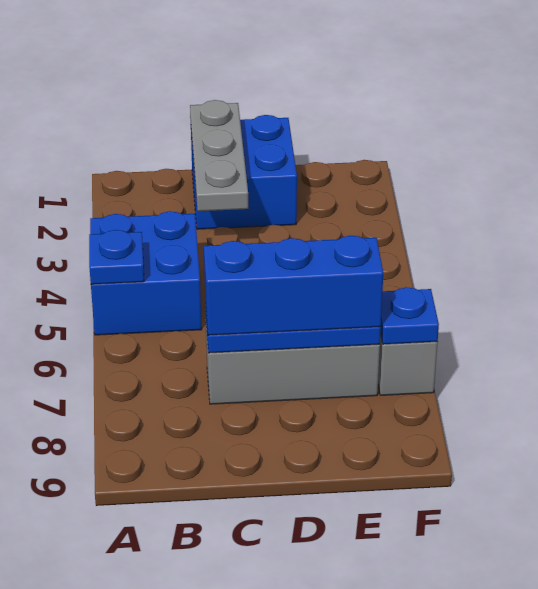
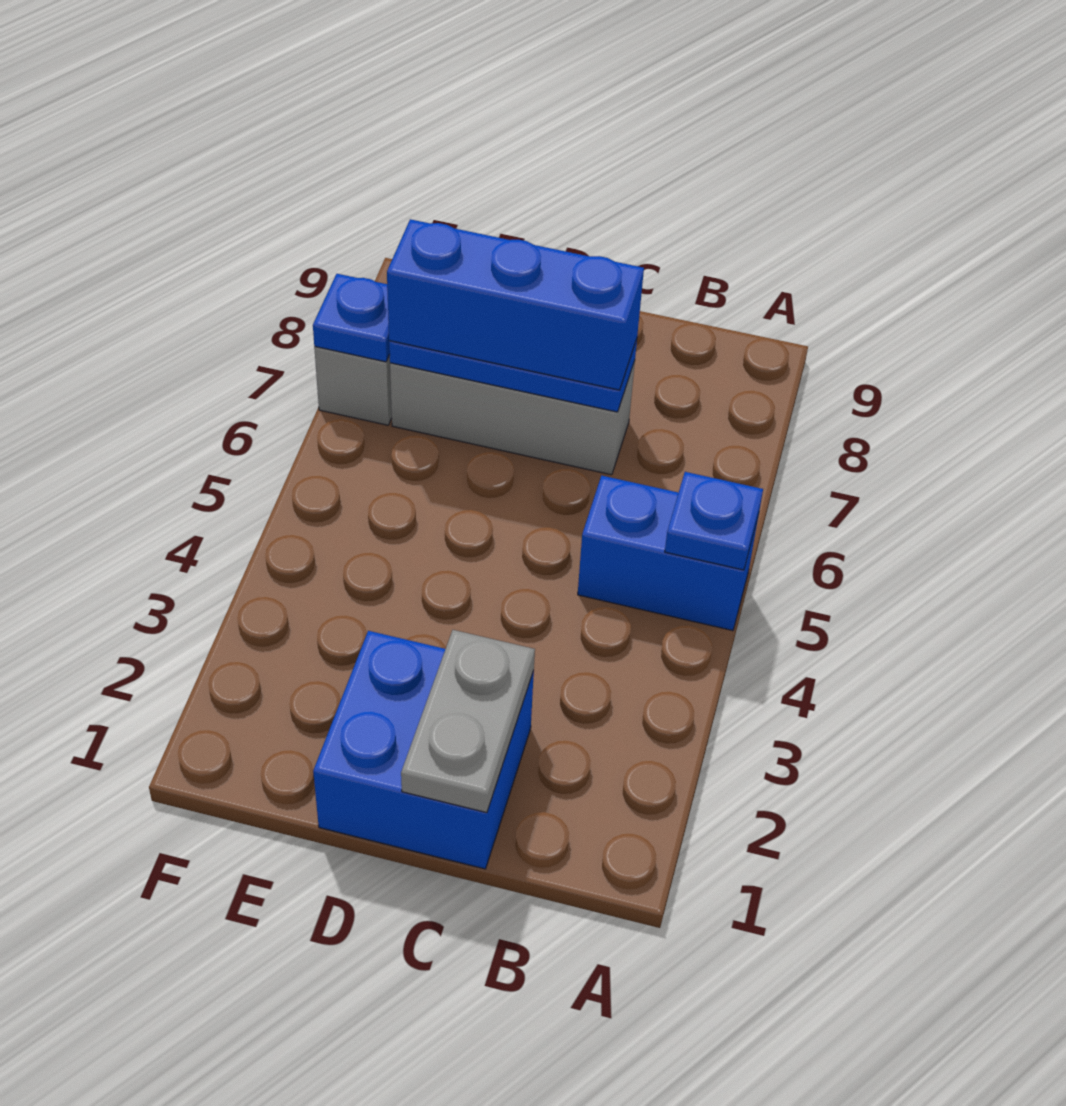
blue 2x2 brick [90,211,202,335] -> blue 1x2 brick [578,476,759,631]
grey 1x3 plate [190,100,248,211] -> grey 1x2 plate [401,630,535,813]

